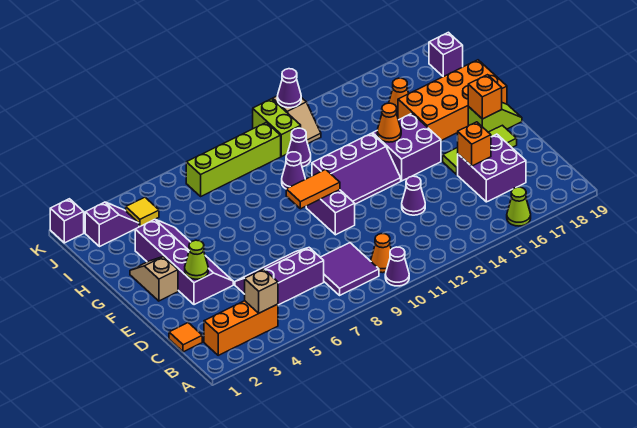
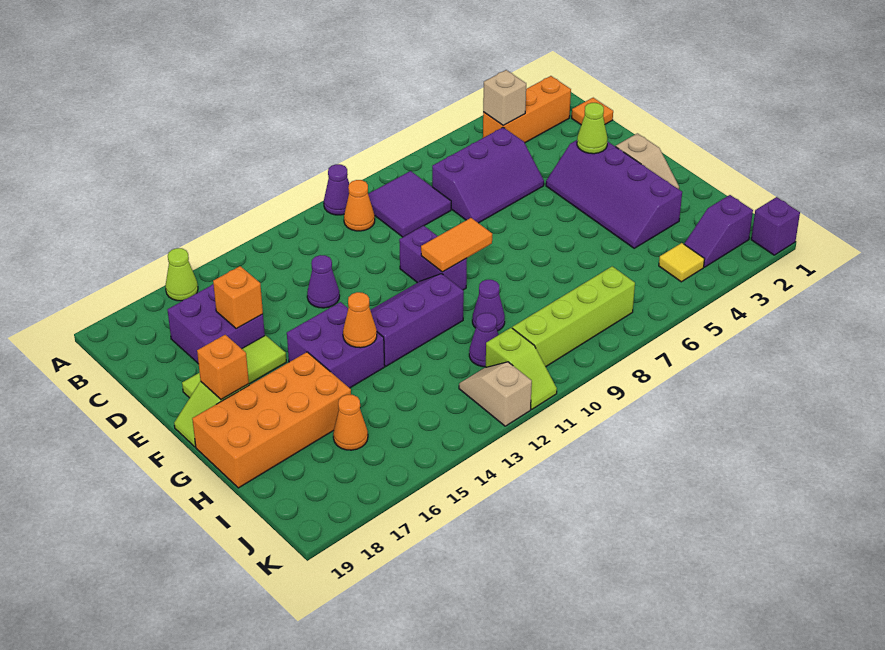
lime 1x2 brick [253,99,301,157] -> lime 1x2 slope [486,328,557,409]
purple 1x1 brick [429,32,463,76] -> none
purple 1x1 cone [277,69,301,108] -> none

